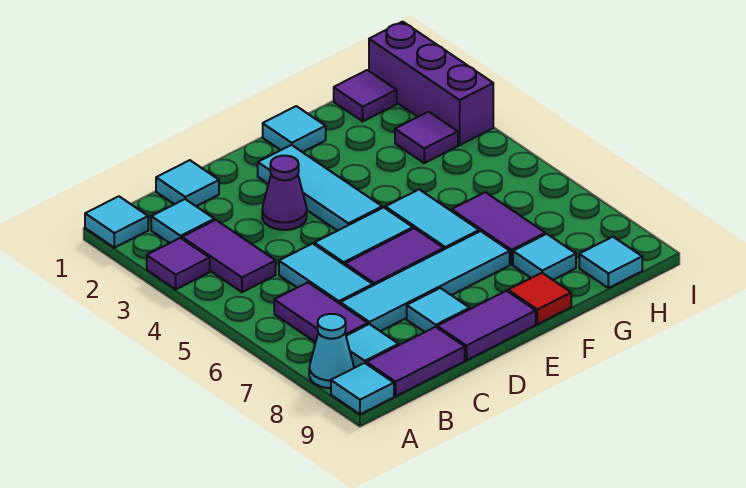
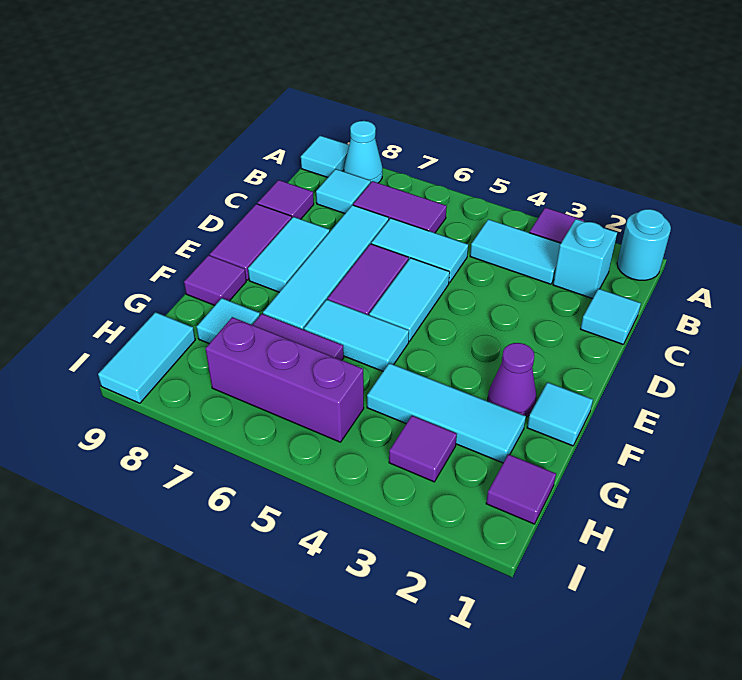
cyan 1x1 tile [85,196,148,248] -> cyan 1x1 round brick [617,209,671,280]
cyan 1x1 tile [151,199,214,243] -> cyan 1x1 brick [553,219,617,299]
purple 1x2 tile [182,220,276,292] -> cyan 1x2 tile [470,219,561,284]
purple 1x2 tile [366,327,465,396] -> purple 1x1 tile [257,180,314,219]
purple 1x1 cone [262,156,307,230] -> purple 1x1 cone moved to [488,343,537,417]
cyan 1x1 tile [407,288,470,332] -> cyan 1x2 tile [248,217,330,292]
cyan 1x3 tile [258,145,382,231] -> cyan 1x3 tile moved to [367,363,526,463]
red 1x1 tile [508,273,571,324] -> purple 1x1 tile [184,255,246,305]
cyan 1x1 tile [579,237,642,288] -> cyan 1x2 tile [98,312,195,403]
purple 1x3 brick [369,22,493,145] -> purple 1x3 brick moved to [205,317,364,442]

